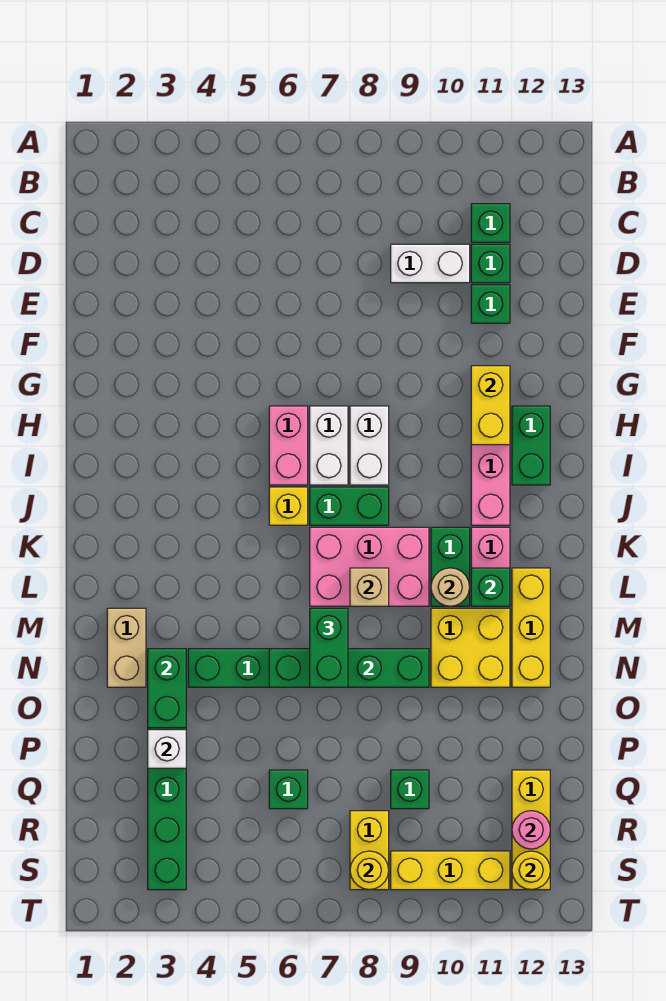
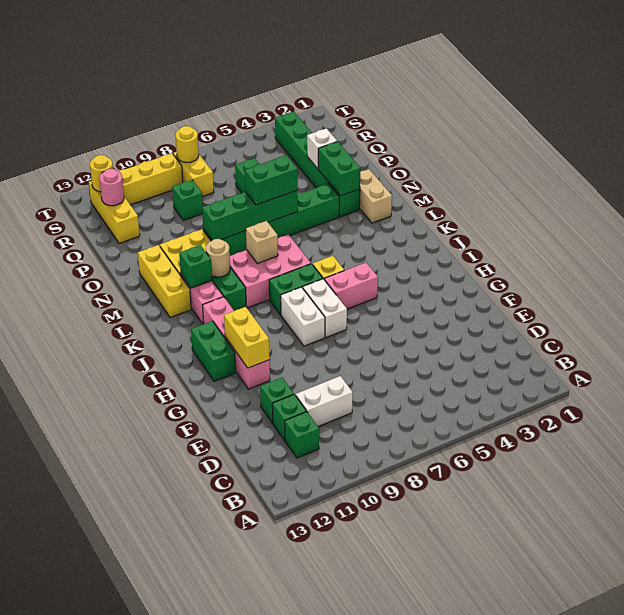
pink 1x2 brick [269,406,308,485] -> pink 1x2 brick turned to [324,263,378,309]
green 1x2 brick [310,608,348,687] -> green 1x2 brick turned to [245,155,298,205]

